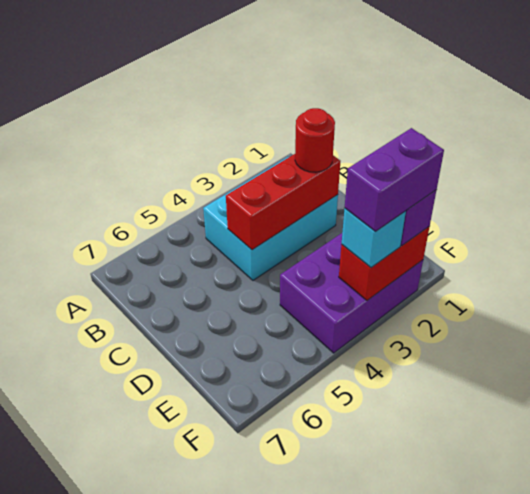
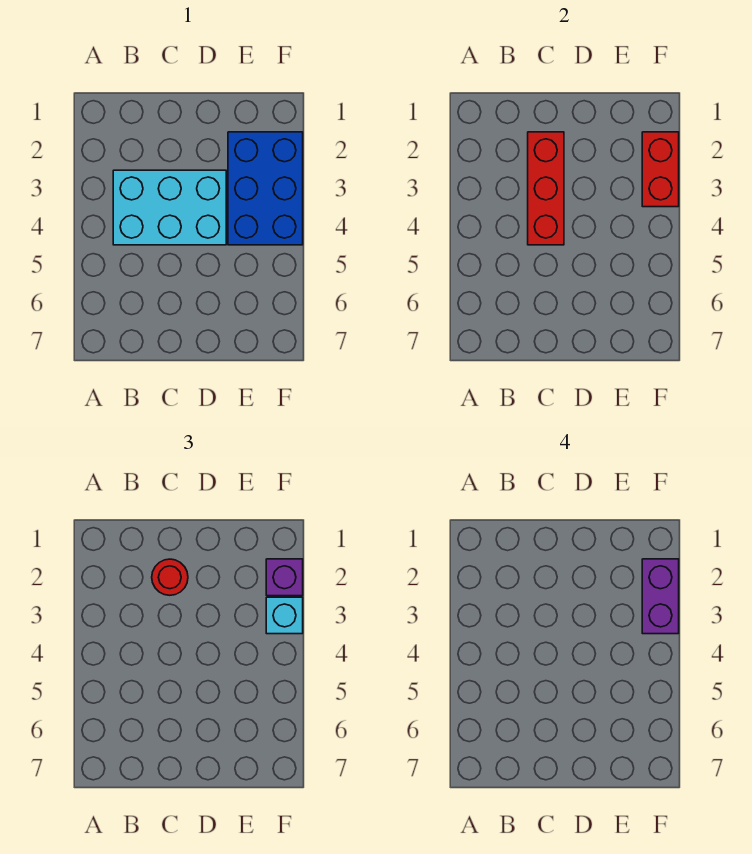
cyan 2x3 brick [203,157,338,280] -> cyan 2x3 brick turned to [113,170,226,245]
purple 2x3 brick [280,233,423,353] -> blue 2x3 brick [228,132,303,245]

